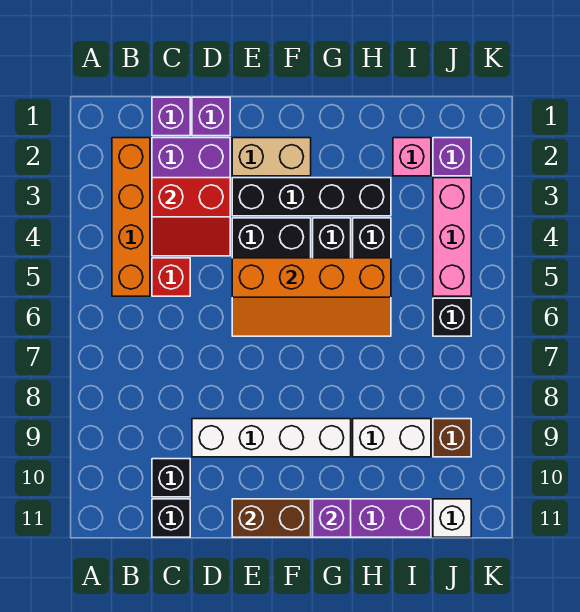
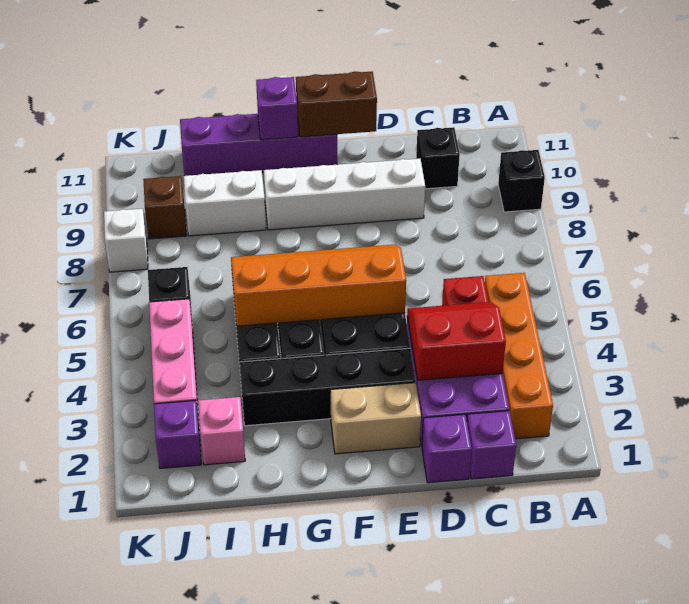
black 1x1 brick [152,499,190,537] -> black 1x1 brick moved to [498,150,545,212]
white 1x1 brick [433,499,471,537] -> white 1x1 brick moved to [104,209,148,272]

